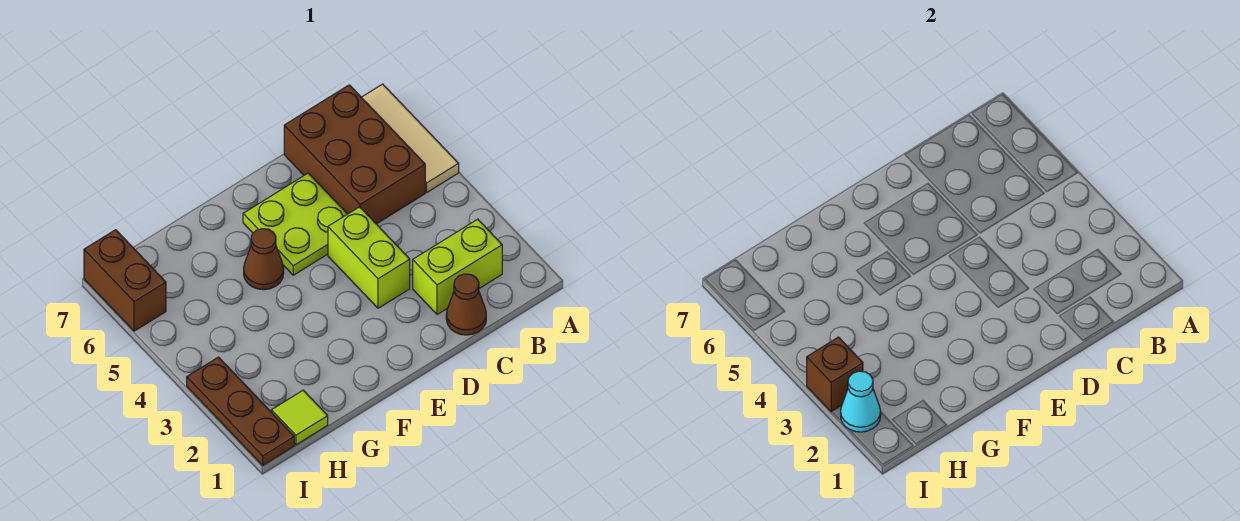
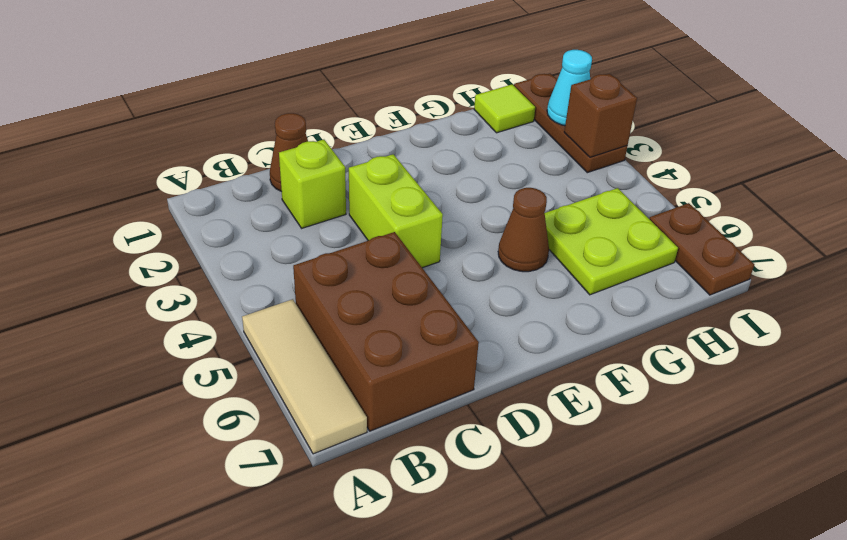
lime 1x2 brick [413,219,502,314] -> lime 1x1 brick [279,140,346,228]
lime 2x2 plate [243,173,347,275] -> lime 2x2 plate moved to [545,188,678,295]
brown 1x2 brick [84,230,166,331] -> brown 1x2 plate [650,203,754,295]

